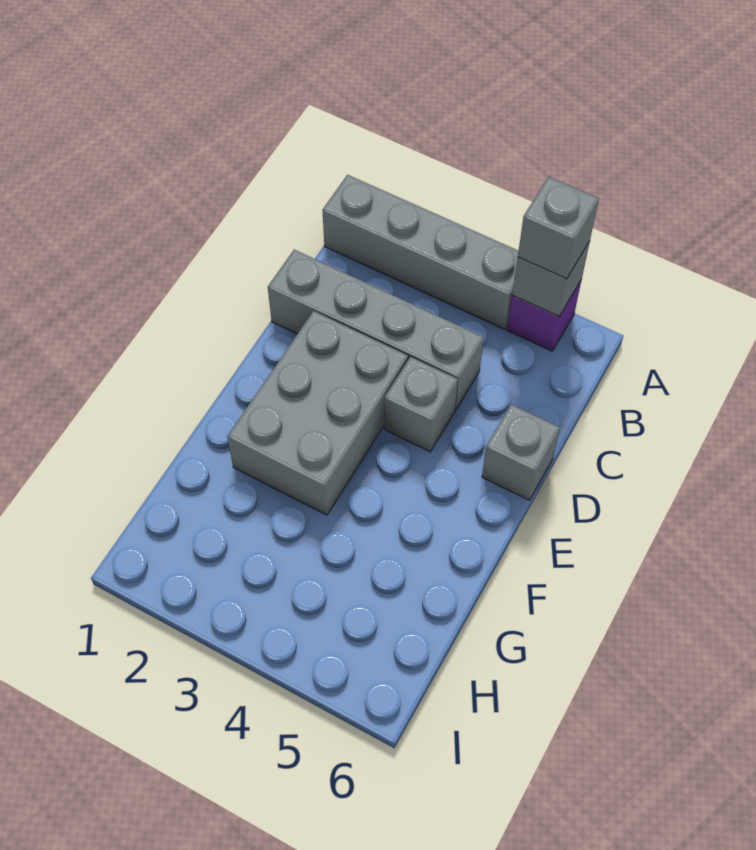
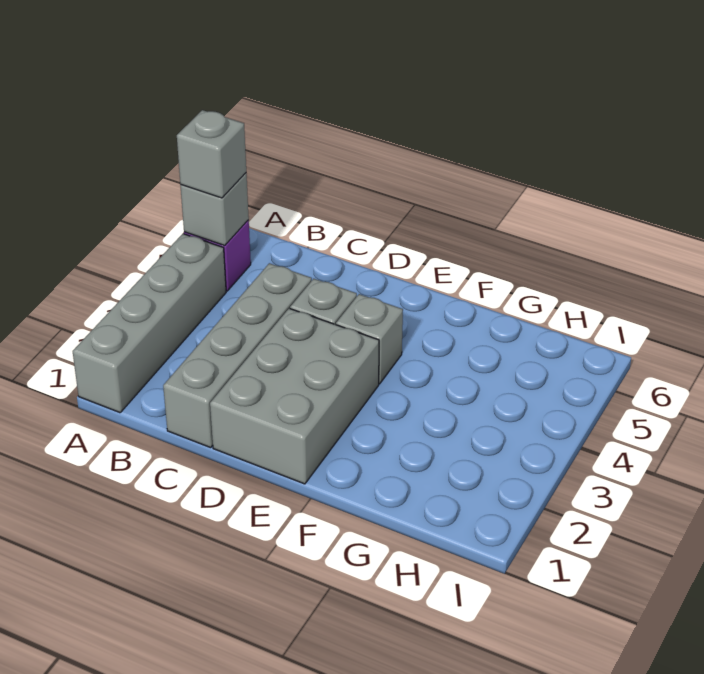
grey 2x3 brick [227,311,408,515] -> grey 2x3 brick turned to [210,308,379,484]
grey 1x1 brick [482,404,560,500] -> grey 1x1 brick moved to [336,294,403,384]

